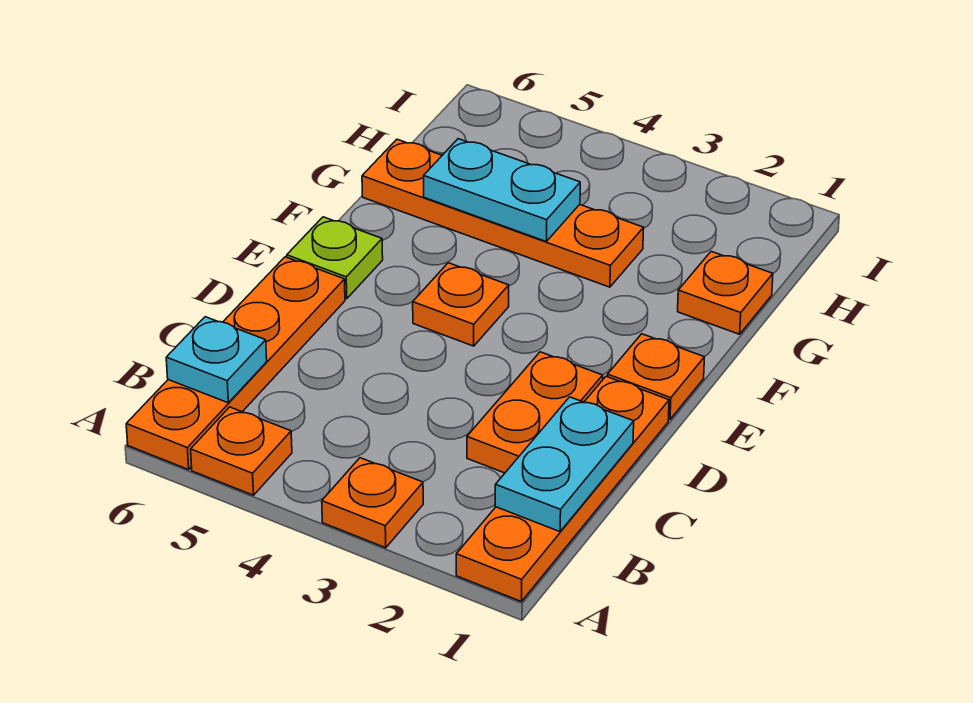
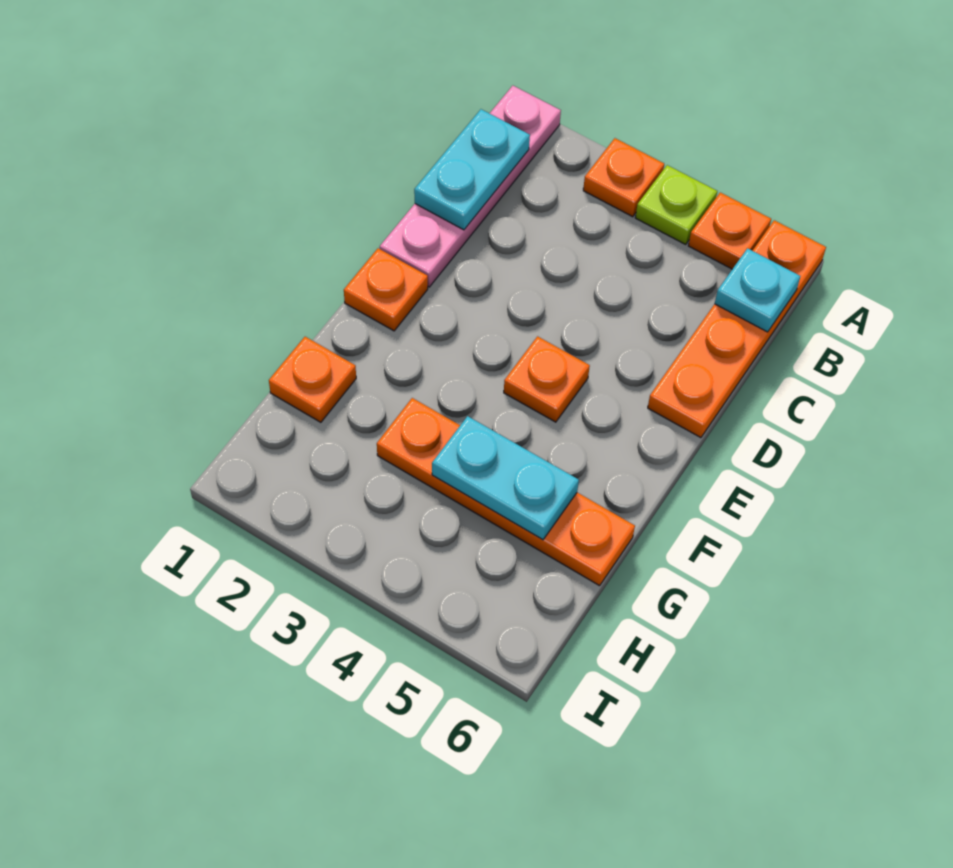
orange 1x4 plate [456,376,669,602] -> pink 1x4 plate [380,86,561,287]
orange 1x2 plate [467,352,603,473] -> none
lime 1x1 plate [287,217,383,299] -> lime 1x1 plate moved to [635,165,717,244]

